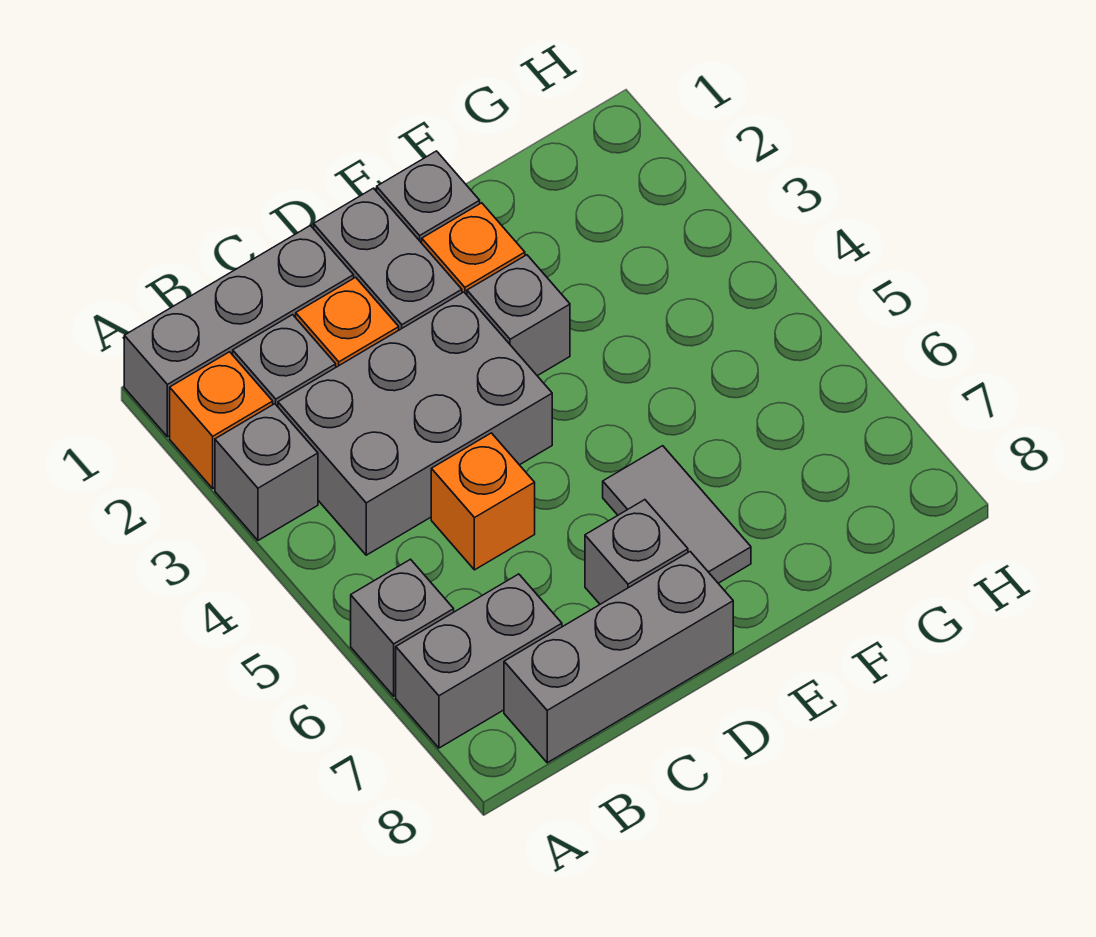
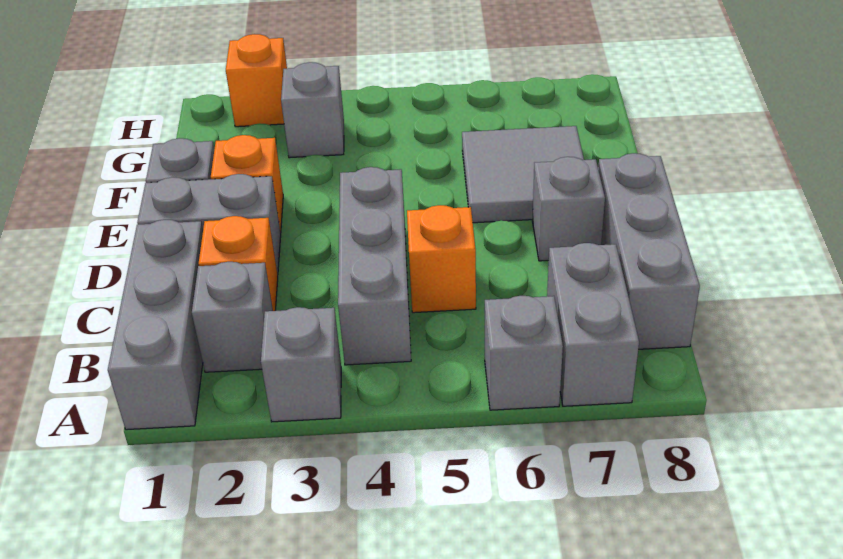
orange 1x1 brick [170,352,273,488] -> orange 1x1 brick moved to [226,34,287,127]
grey 2x3 brick [278,292,552,555] -> grey 1x3 brick [338,167,411,365]
grey 1x1 brick [467,255,570,376] -> grey 1x1 brick moved to [281,62,344,158]
grey 1x2 tile [603,446,751,583] -> grey 2x2 tile [462,126,584,223]

